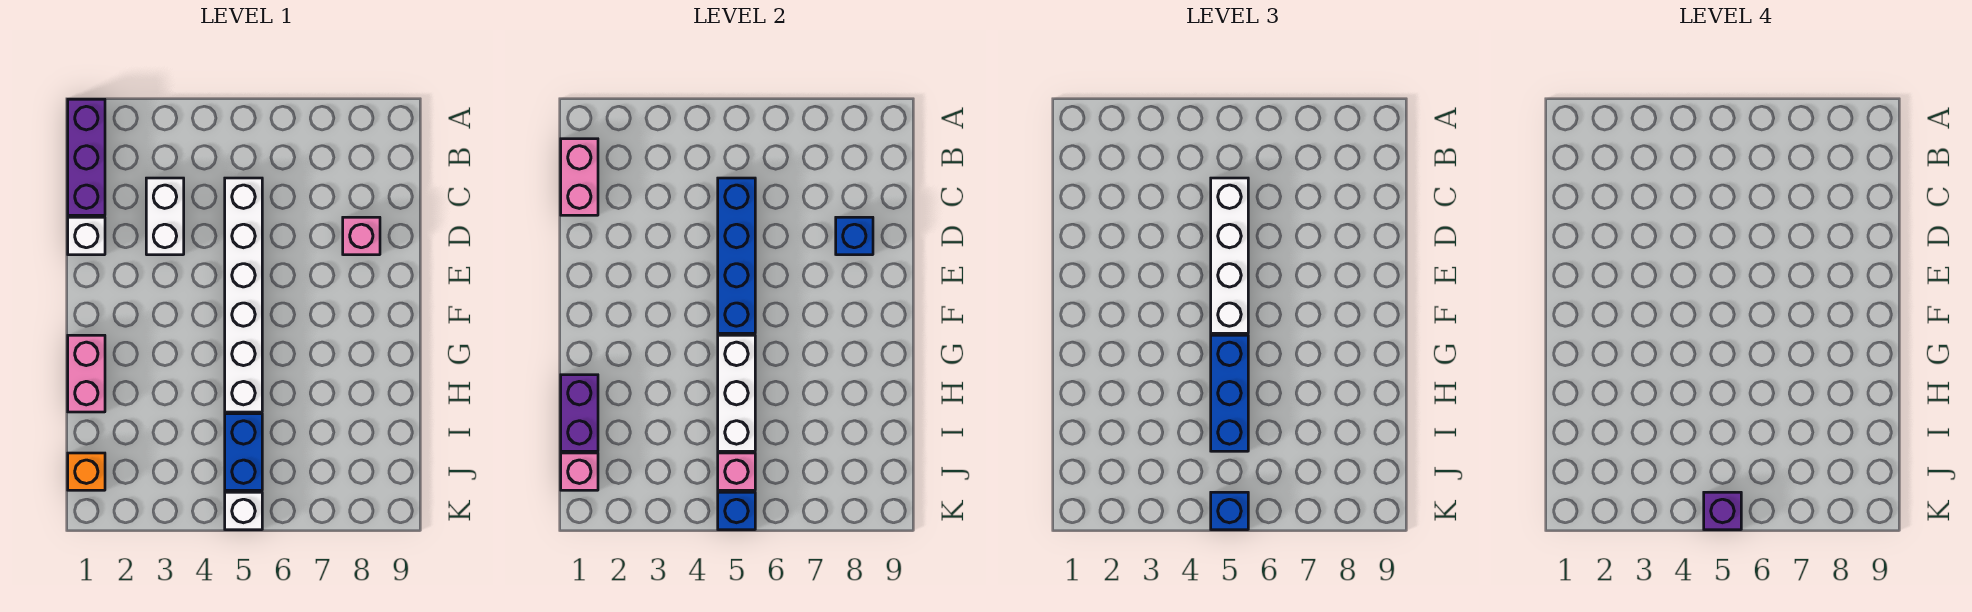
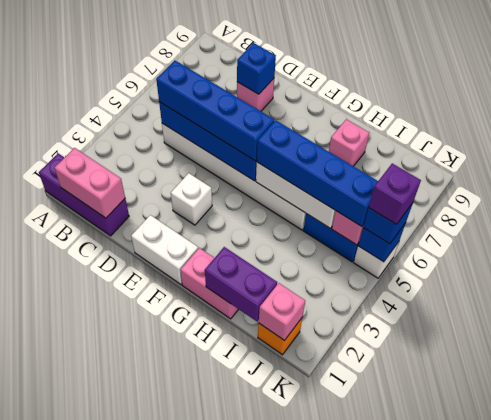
white 1x2 brick [146,178,184,255] -> white 1x2 brick moved to [131,215,198,285]
white 1x4 brick [1211,178,1248,333] -> blue 1x4 brick [156,61,274,161]
white 1x1 brick [68,217,105,255] -> white 1x1 brick moved to [171,173,212,225]
blue 1x3 brick [1211,335,1248,451] -> blue 1x4 brick [257,120,378,227]
none -> pink 1x1 brick [329,119,369,166]

